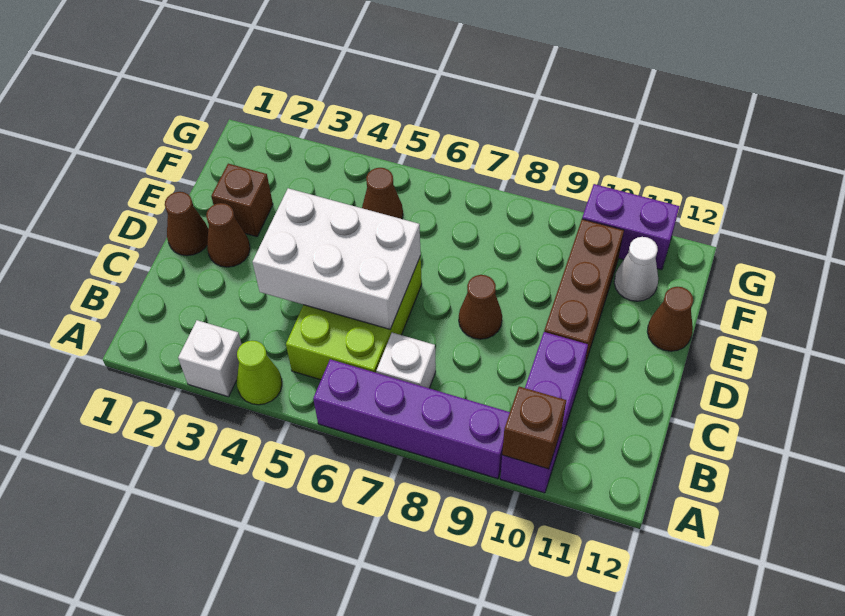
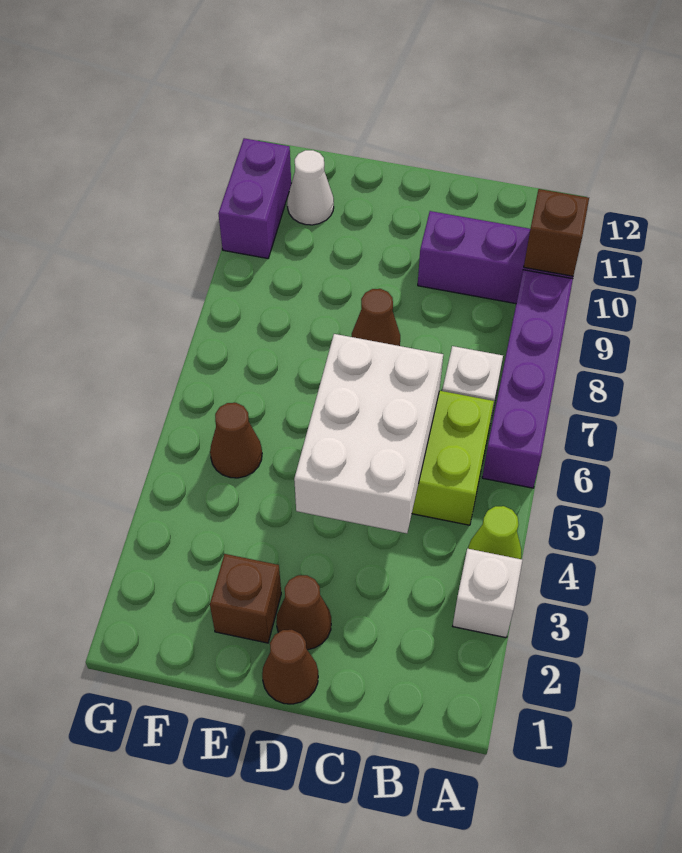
brown 1x3 brick [544,219,624,367] -> none
brown 1x1 cone [647,287,693,351] -> none

